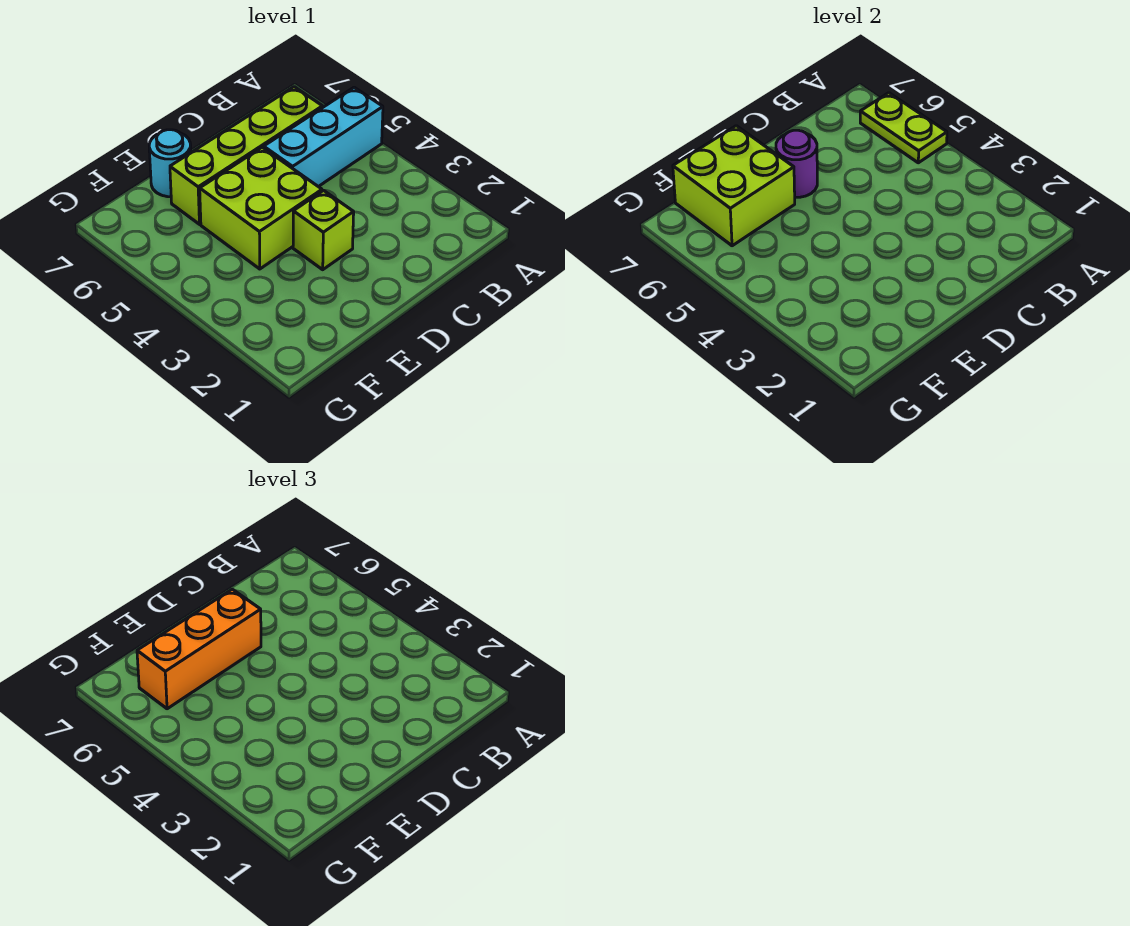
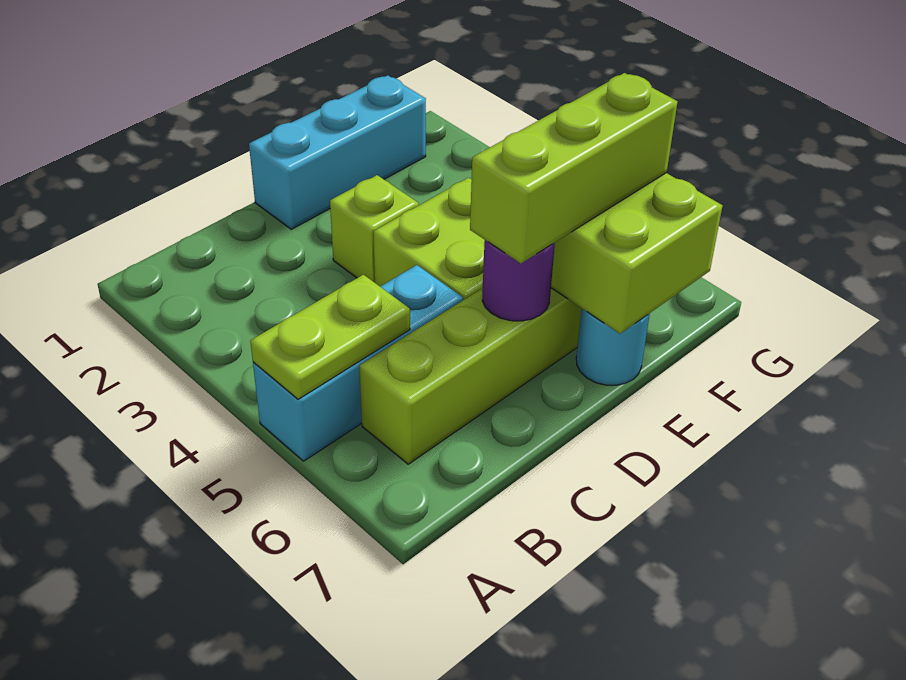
lime 1x2 plate [860,93,947,163] -> lime 1x2 plate turned to [250,275,410,399]
none -> cyan 1x3 brick [249,75,426,229]
orange 1x3 brick [137,589,261,709] -> lime 1x3 brick [470,73,678,263]

